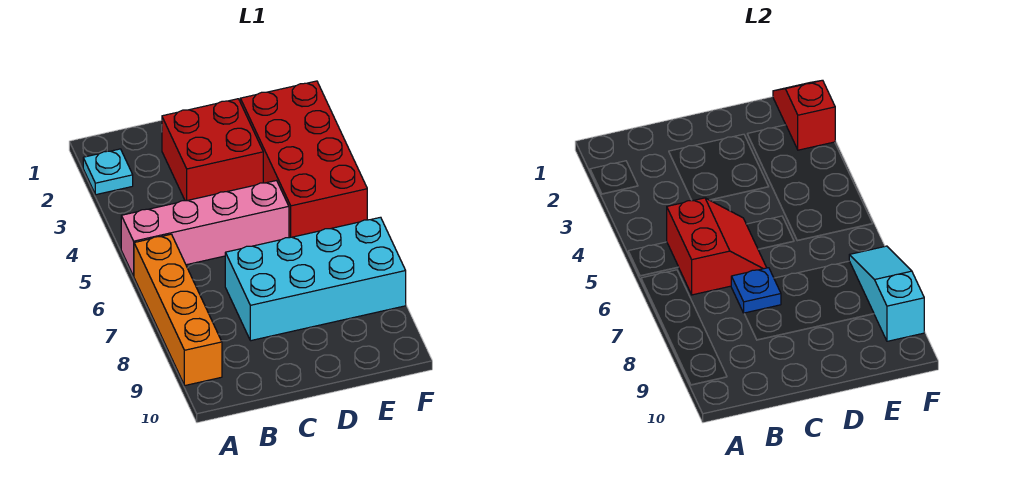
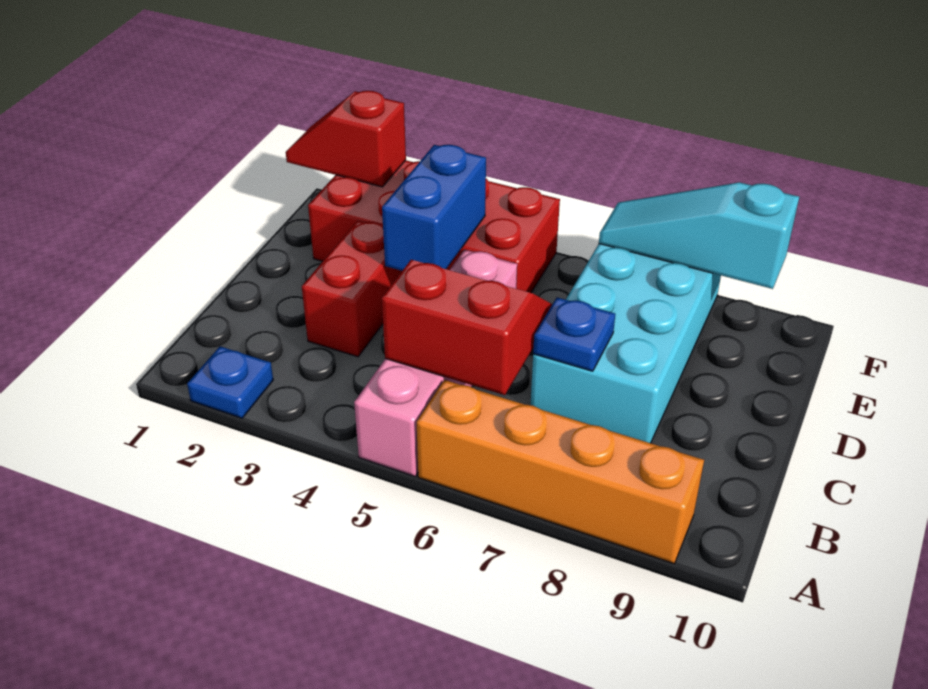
cyan 1x1 plate [83,149,133,195] -> blue 1x1 plate [187,346,273,418]
red 2x2 brick [162,99,263,201] -> red 1x2 brick [302,221,402,357]
none -> blue 1x2 brick [382,145,486,271]

